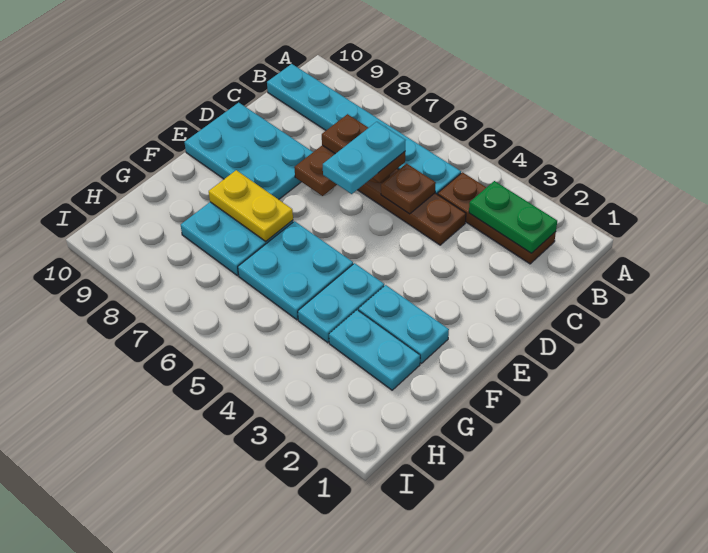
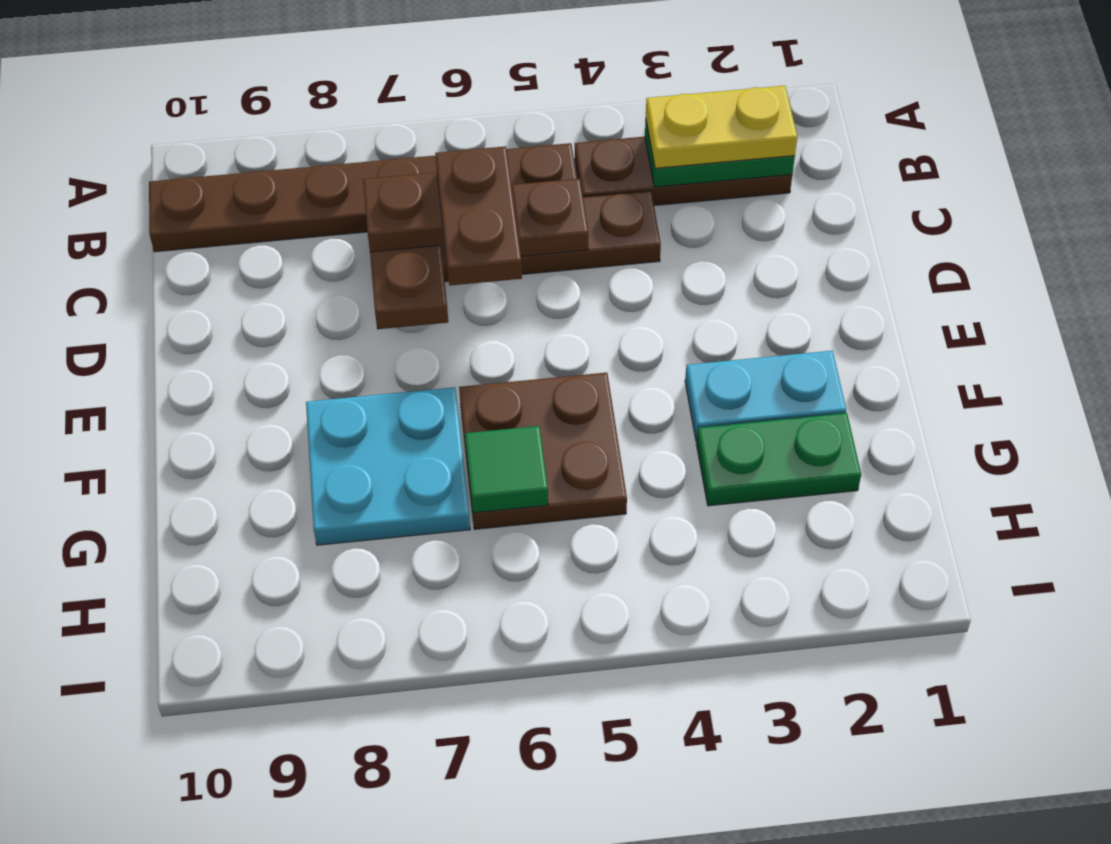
cyan 1x6 plate [267,64,461,195] -> brown 1x6 plate [149,143,577,252]
cyan 1x2 plate [323,122,406,194] -> brown 1x2 plate [435,146,522,285]
cyan 2x3 plate [184,103,313,199] -> none
cyan 1x2 plate [298,263,384,343] -> none
cyan 2x2 plate [238,221,353,320] -> brown 2x2 plate [459,373,627,529]
yellow 1x2 plate [209,170,293,241] -> yellow 1x2 plate moved to [646,86,797,168]
cyan 1x2 plate [329,310,420,390] -> green 1x2 plate [696,413,861,506]
none -> green 1x1 tile [465,426,548,513]

